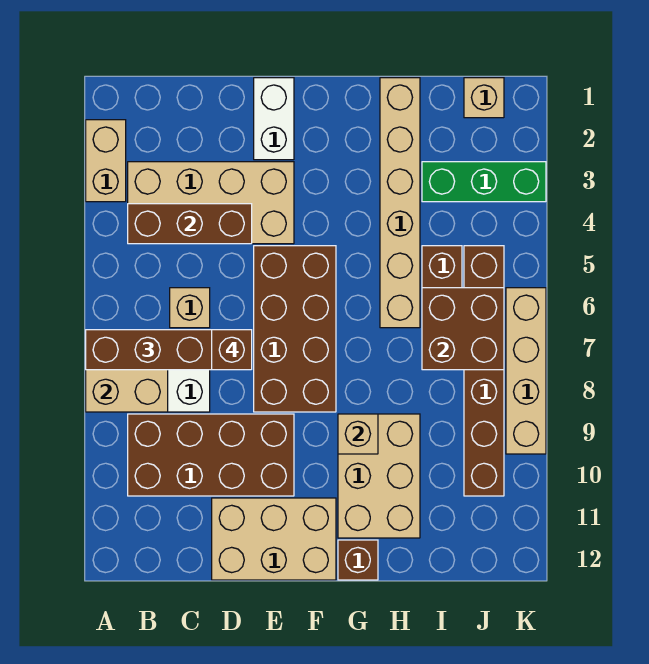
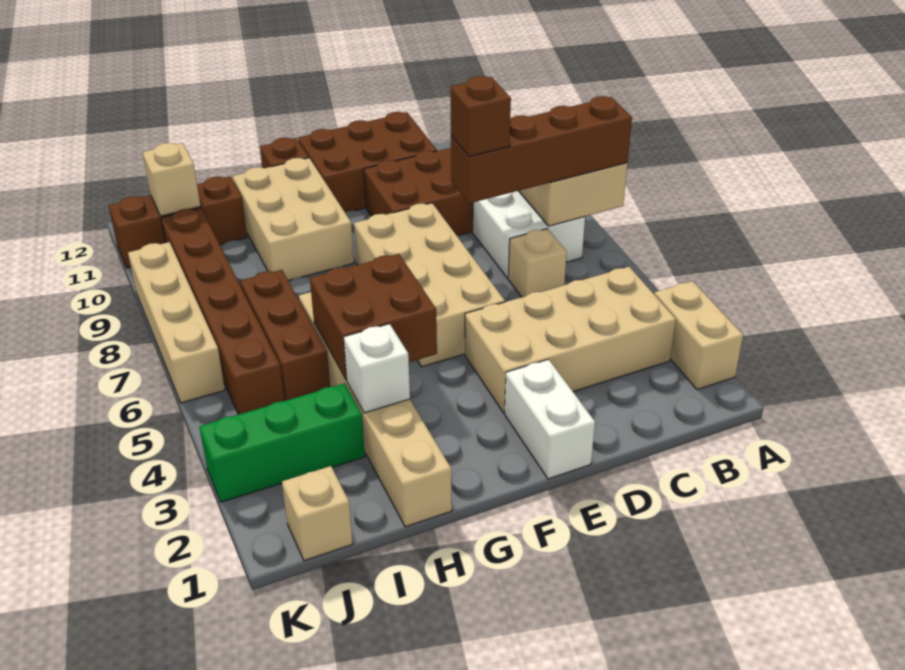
brown 1x3 brick [128,204,252,244] -> brown 1x3 brick moved to [108,176,247,268]
tan 2x3 brick [212,498,336,580] -> brown 2x3 brick [298,112,437,212]
brown 2x4 brick [254,246,336,412] -> tan 2x4 brick [354,203,505,367]
tan 1x1 brick [338,414,378,454] -> tan 1x1 brick moved to [142,143,200,216]
none -> white 1x1 brick [344,324,410,413]
brown 2x2 brick [422,288,504,370] -> brown 2x2 brick moved to [310,254,437,381]

